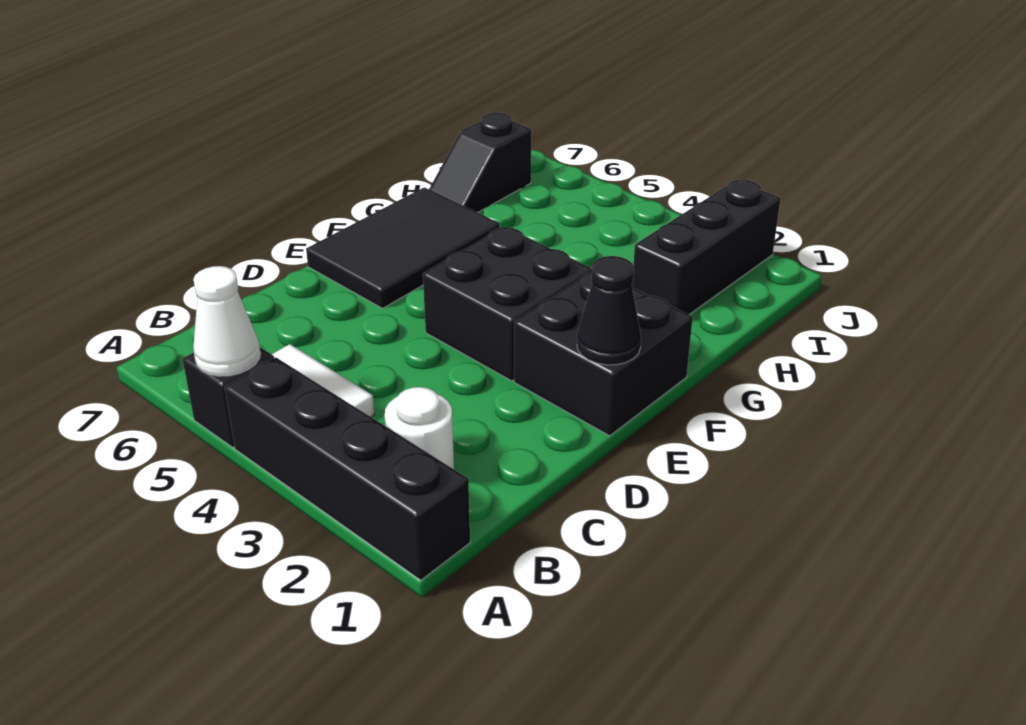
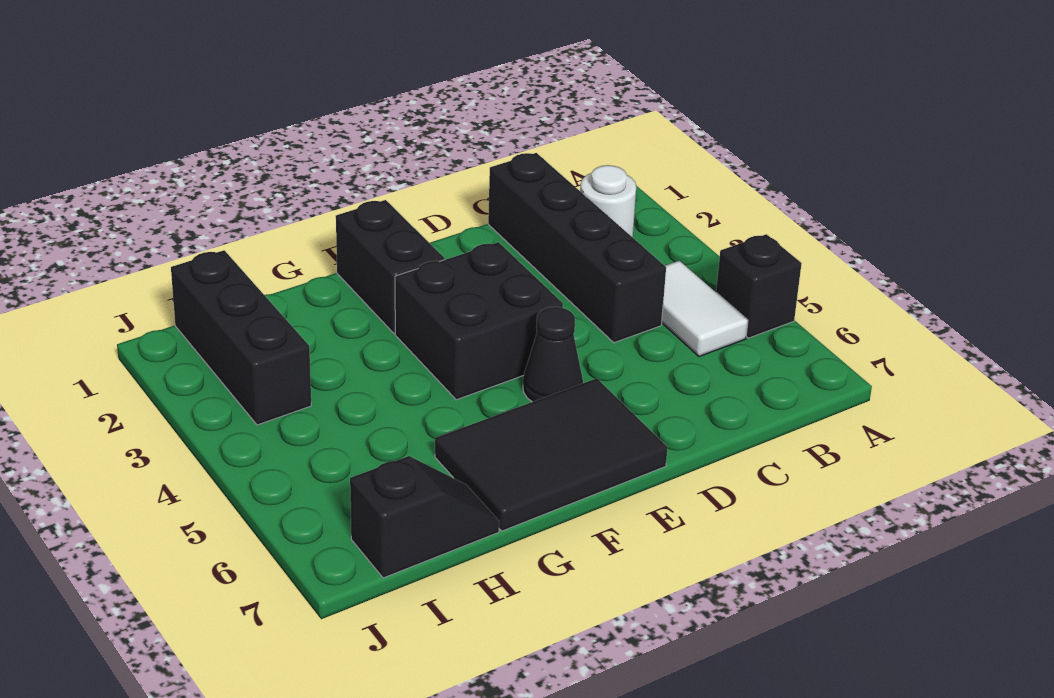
black 1x4 brick [224,357,470,580] -> black 1x4 brick moved to [488,153,666,343]
white 1x1 cone [193,266,260,376] -> none
black 2x2 brick [514,272,693,436] -> black 1x2 brick [336,200,445,334]
black 1x1 cone [577,256,641,365] -> black 1x1 cone moved to [523,307,583,402]
black 1x3 brick [632,180,781,315] -> black 1x3 brick turned to [171,250,311,425]

